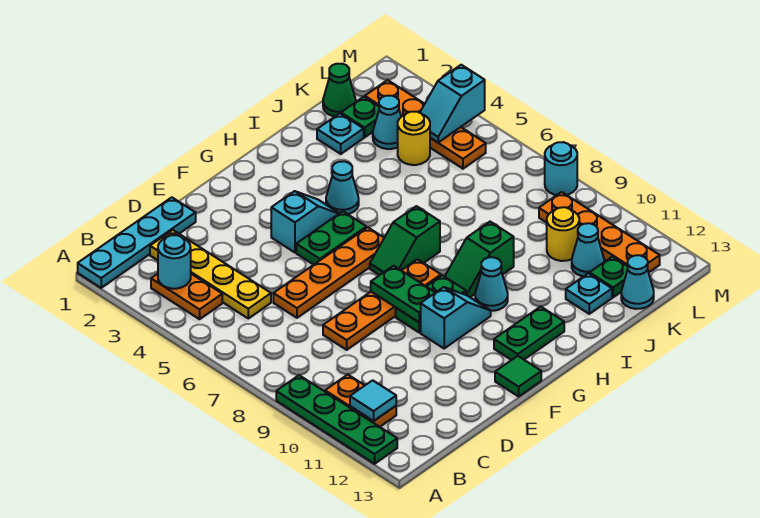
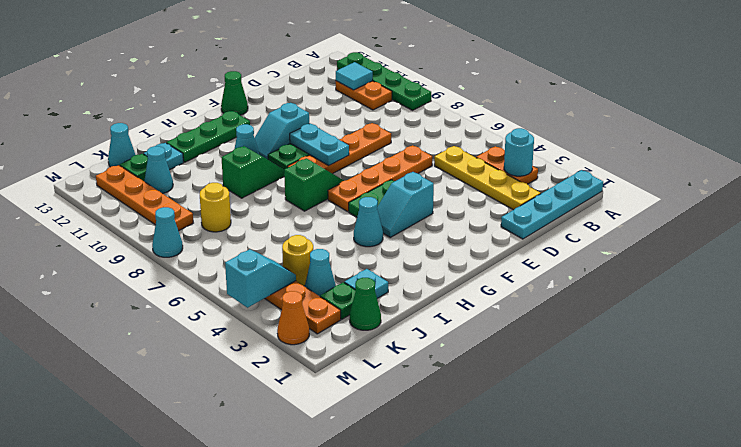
green 1x2 plate [371,266,435,322] -> cyan 1x2 plate [290,123,349,166]
green 1x1 tile [495,356,541,396] -> green 1x1 cone [221,71,248,115]
green 1x2 plate [494,307,564,360] -> green 1x3 plate [167,111,250,162]
yellow 1x1 round brick [547,207,579,261] -> yellow 1x1 round brick moved to [200,183,231,232]
none -> orange 1x1 cone [277,291,309,345]
cyan 1x1 round brick [545,142,577,195] -> cyan 1x1 cone [152,207,183,257]

